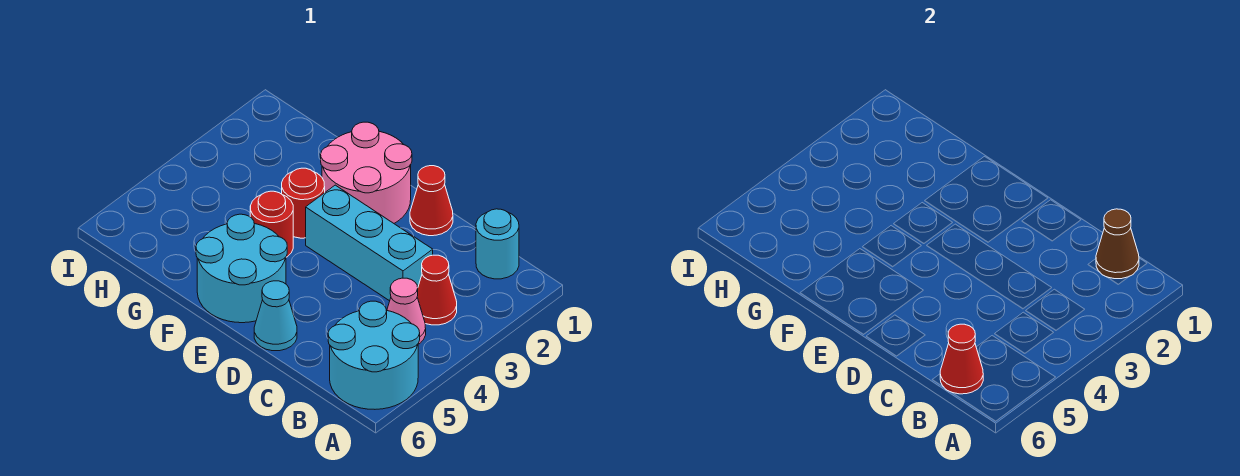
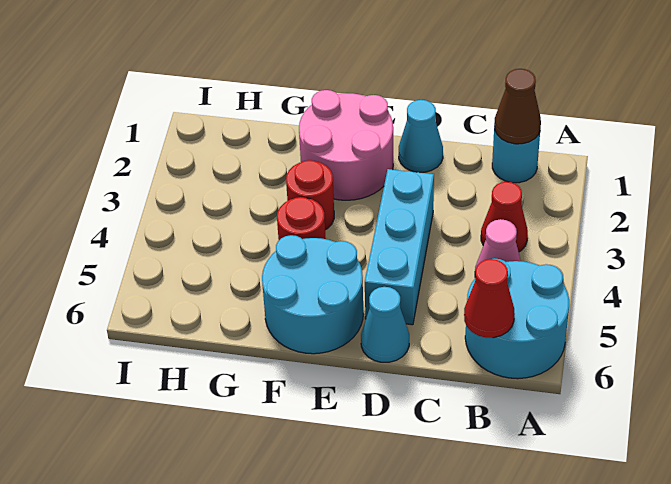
cyan 1x3 brick [306,185,433,301] -> cyan 1x3 brick turned to [365,169,434,325]
red 1x1 cone [410,166,453,236] -> cyan 1x1 cone [399,100,443,172]

